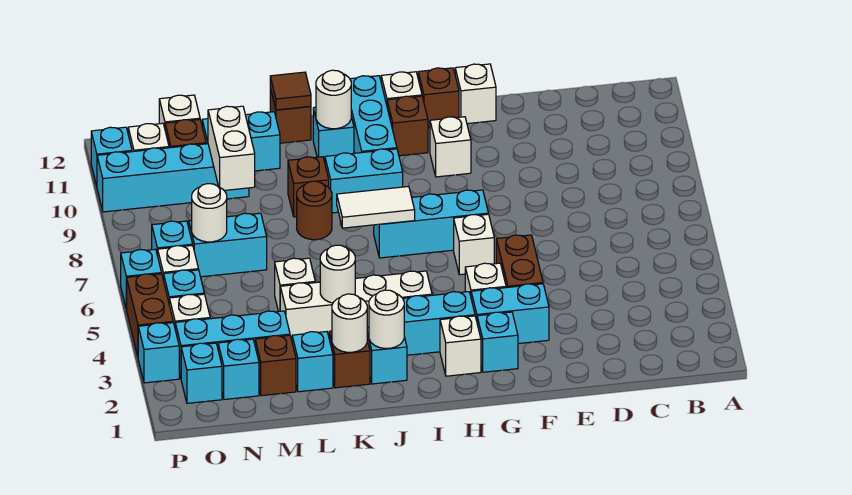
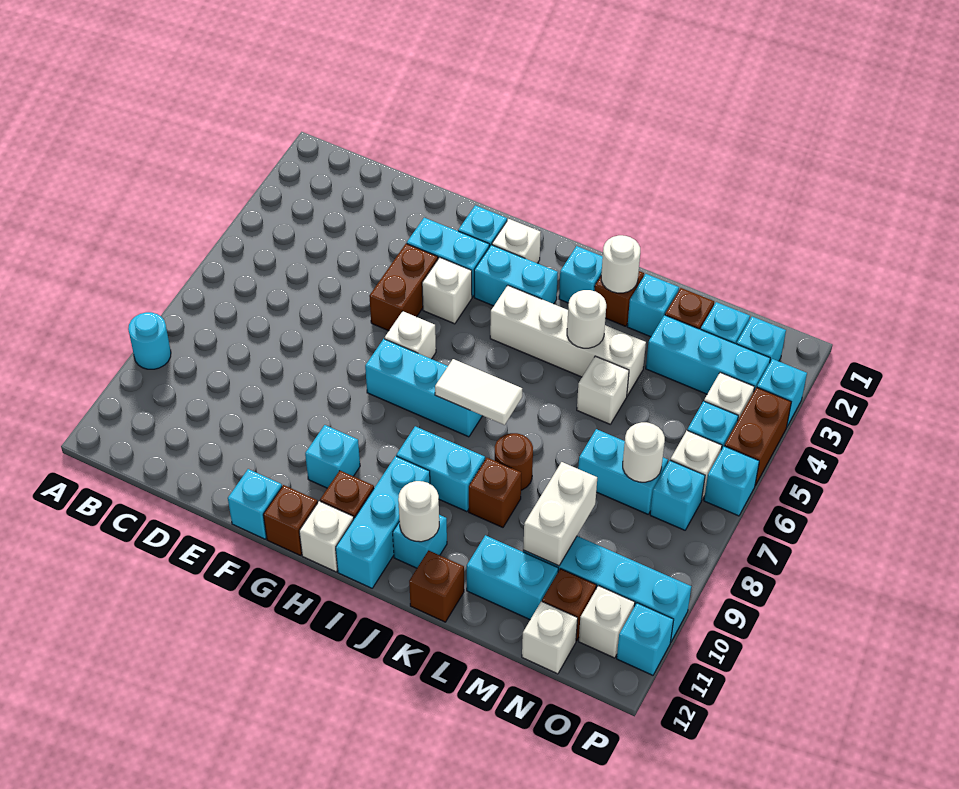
none -> cyan 1x1 round brick [128,312,171,369]
white 1x1 brick [455,64,496,124] -> cyan 1x1 brick [228,469,282,539]
white 1x1 brick [430,117,471,177] -> cyan 1x1 brick [305,425,360,488]
white 1x1 round brick [369,290,404,348] -> none
brown 1x1 tile [270,72,311,110] -> none

